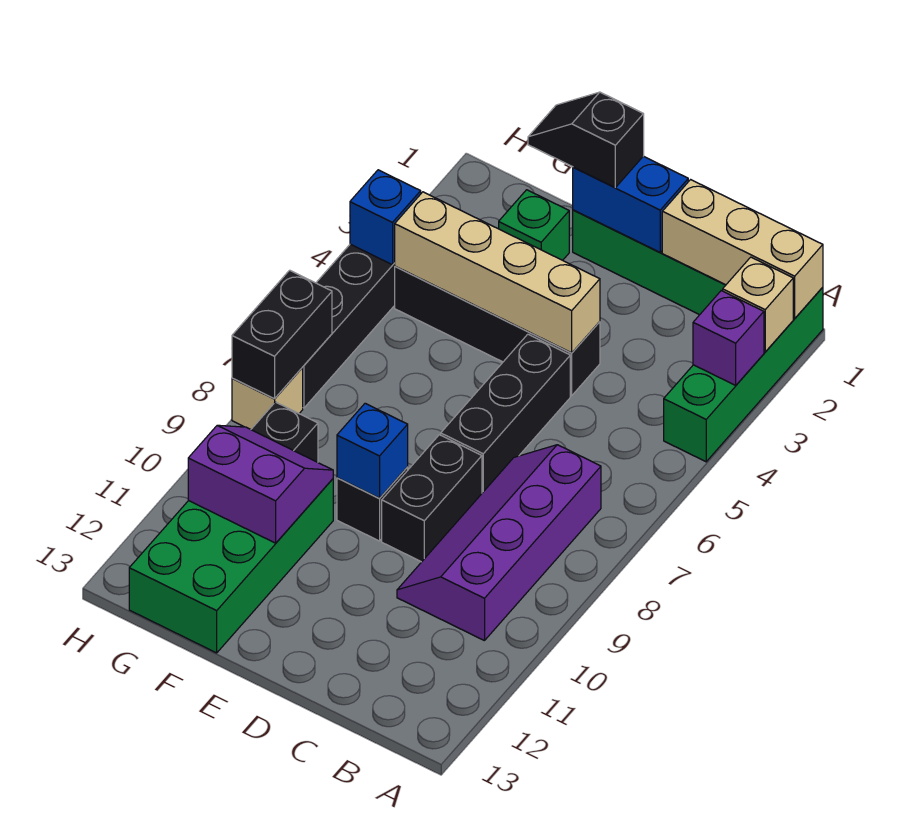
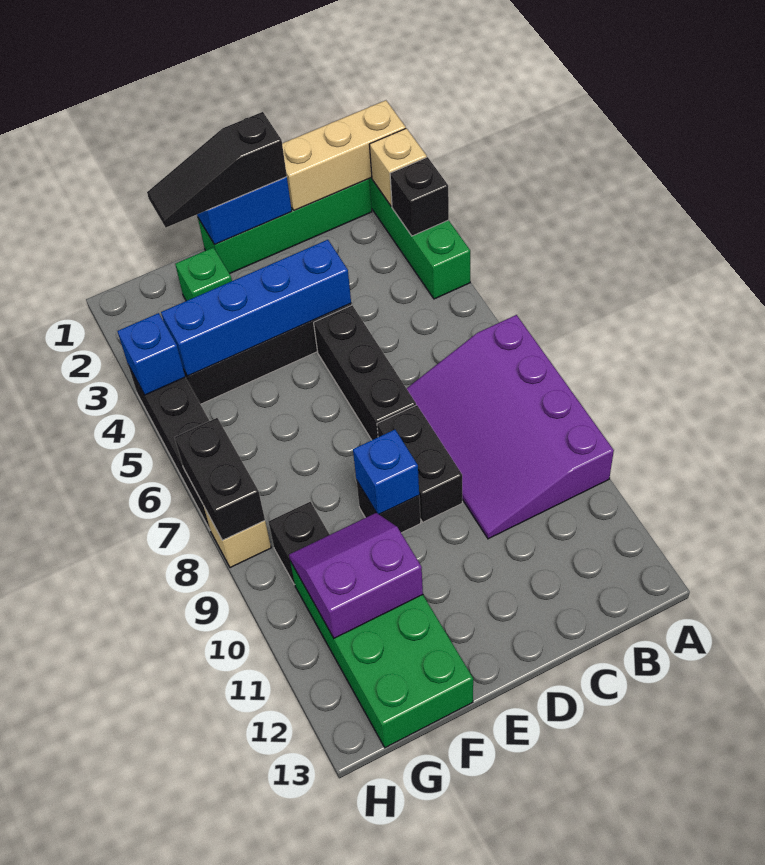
purple 1x1 brick [693,291,764,385] -> black 1x1 brick [390,157,449,236]
purple 2x4 slope [397,445,601,641] -> purple 3x4 slope [406,315,614,539]
tan 1x4 brick [395,192,600,353] -> blue 1x4 brick [161,240,351,376]
black 1x2 slope [528,92,644,187] -> black 1x3 slope [147,112,287,227]

